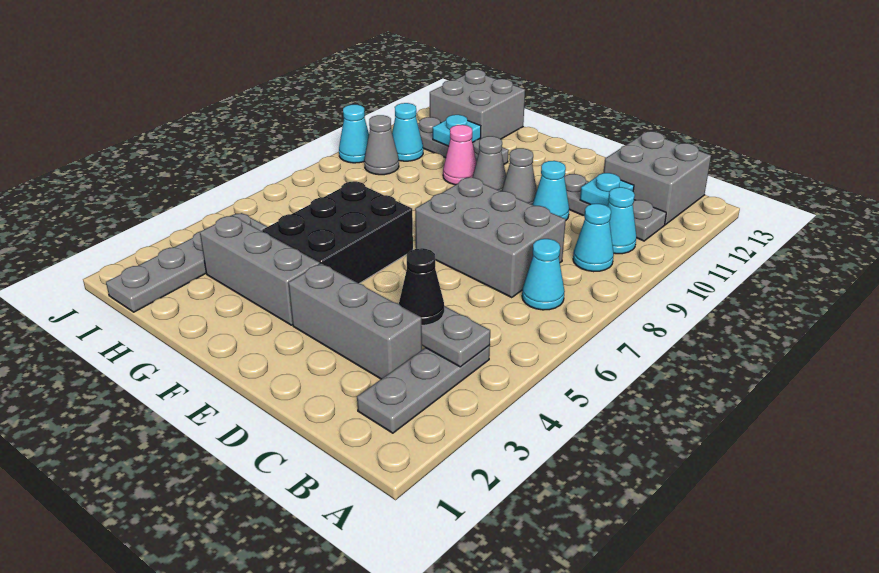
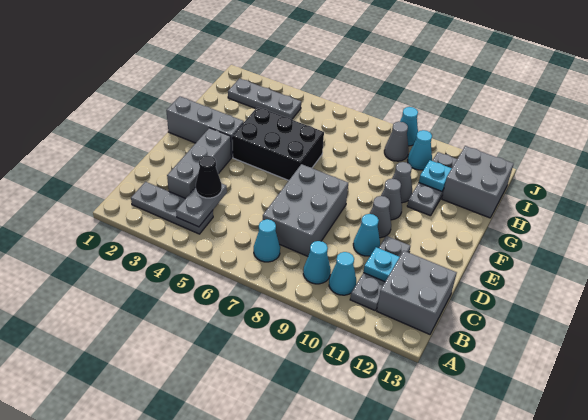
grey 1x3 brick [200,215,320,325] -> grey 1x3 brick turned to [166,96,244,158]
pink 1x1 cone [443,125,476,185] -> grey 1x1 cone [392,162,412,203]
grey 1x4 plate [106,213,267,312] -> grey 1x3 plate [228,78,301,120]

